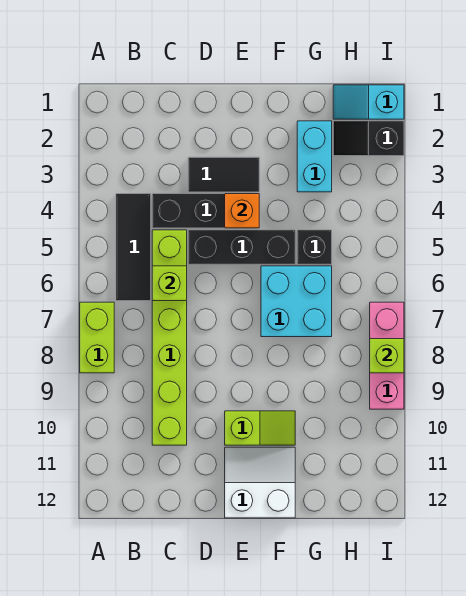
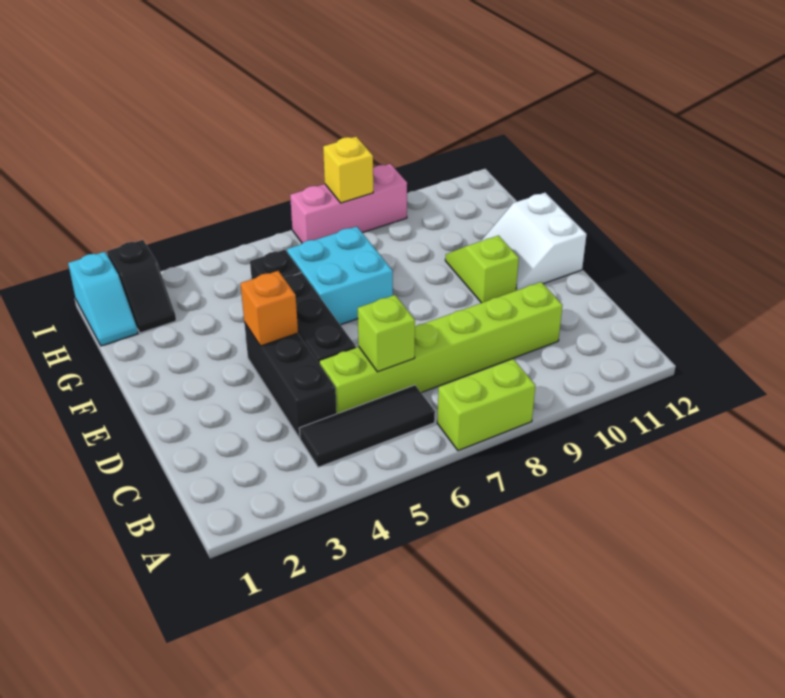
black 1x2 tile [188,157,259,192] -> none
cyan 1x2 brick [297,121,332,192] -> none
lime 1x1 brick [370,339,404,373] -> yellow 1x1 brick [323,137,373,203]

